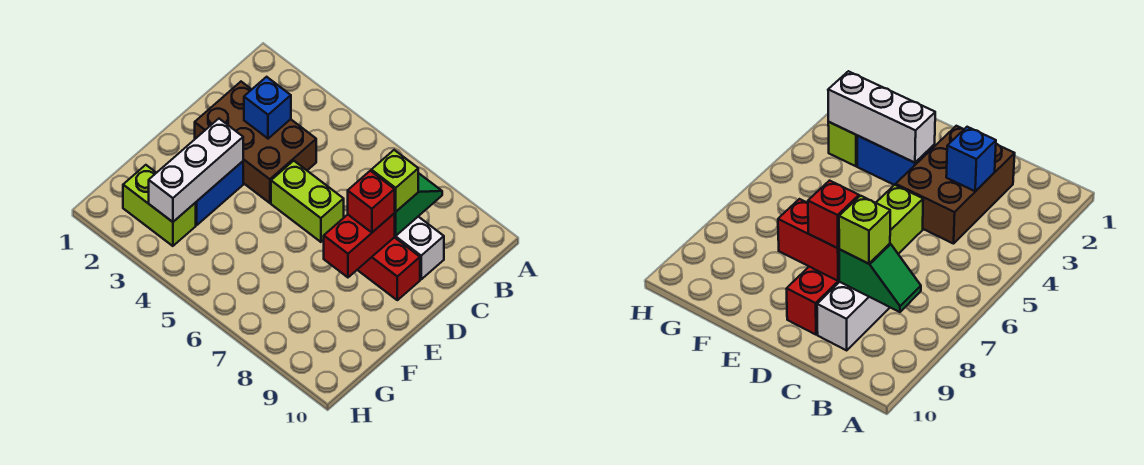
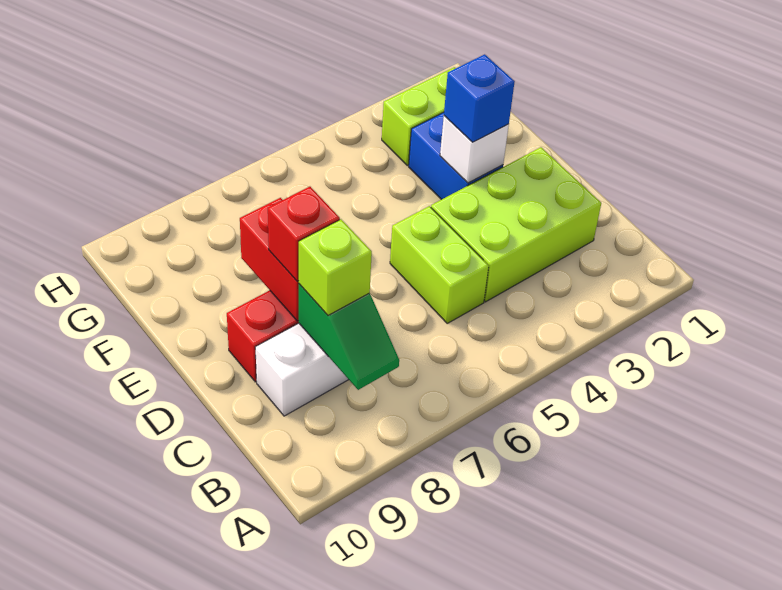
brown 2x3 brick [195,82,316,203] -> lime 2x3 brick [431,147,601,302]
blue 1x1 brick [244,77,291,139] -> blue 1x1 brick moved to [444,54,515,142]
lime 1x2 brick [271,161,344,242] -> lime 1x2 brick turned to [390,206,489,323]
white 1x3 brick [149,119,243,222] -> white 1x1 brick [440,116,509,183]

